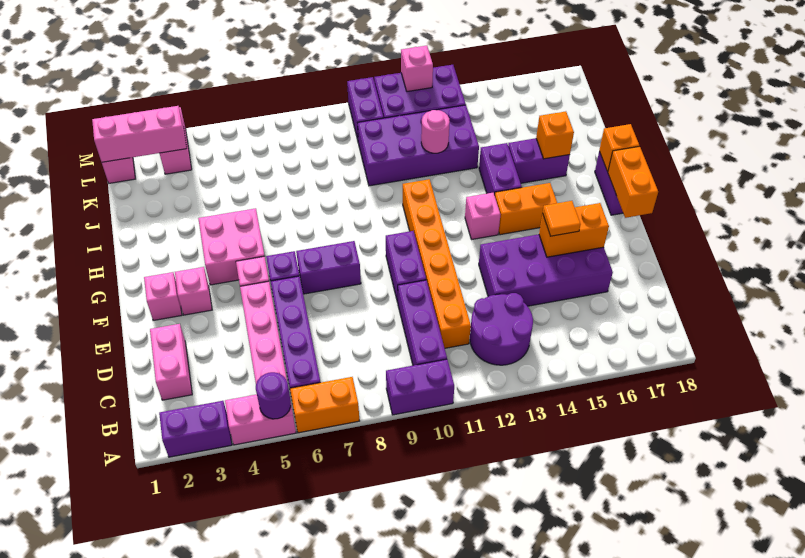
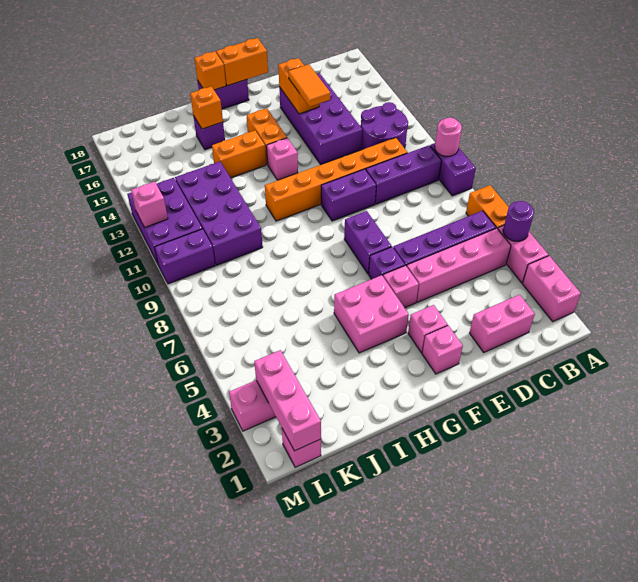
purple 1x2 brick [159,401,232,457] -> pink 1x2 brick [523,256,581,321]
orange 1x1 tile [543,201,580,236] -> orange 1x2 tile [288,64,330,107]
purple 1x2 brick [479,143,522,195] -> orange 1x2 brick [212,130,266,178]
purple 1x2 brick [508,138,570,183] -> purple 1x1 brick [193,116,225,150]
pink 1x1 round brick [421,110,450,153] -> pink 1x1 round brick moved to [435,117,462,156]

